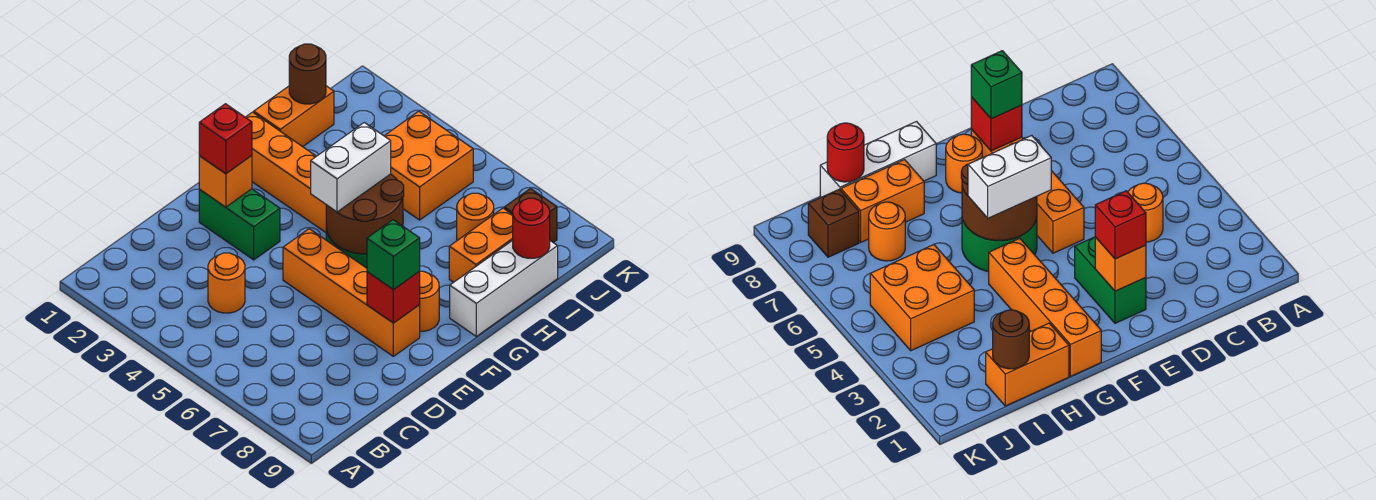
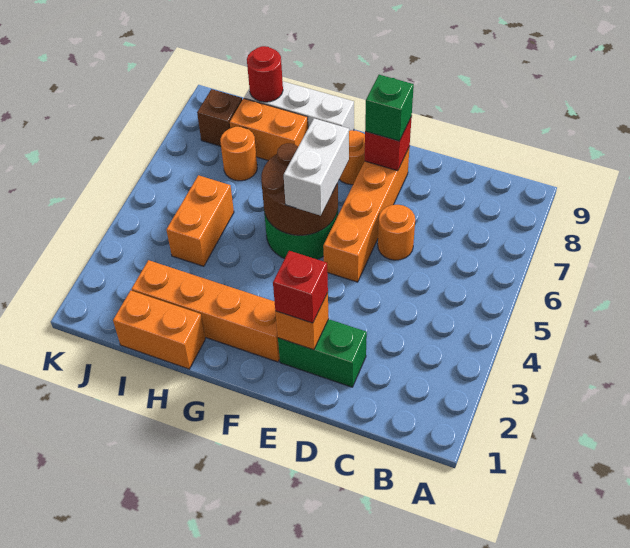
orange 1x1 round brick [208,253,245,313] -> orange 1x1 round brick moved to [378,205,415,260]
green 1x2 brick [199,189,280,260] -> green 1x2 brick turned to [278,319,367,387]
white 1x2 brick [311,123,391,212] -> white 1x2 brick turned to [284,119,349,216]
orange 1x4 brick [245,112,326,232] -> orange 1x4 brick turned to [131,260,280,362]
brown 1x1 round brick [289,44,326,104] -> none
orange 2x2 brick [385,111,473,220] -> orange 1x2 brick [166,175,234,266]

